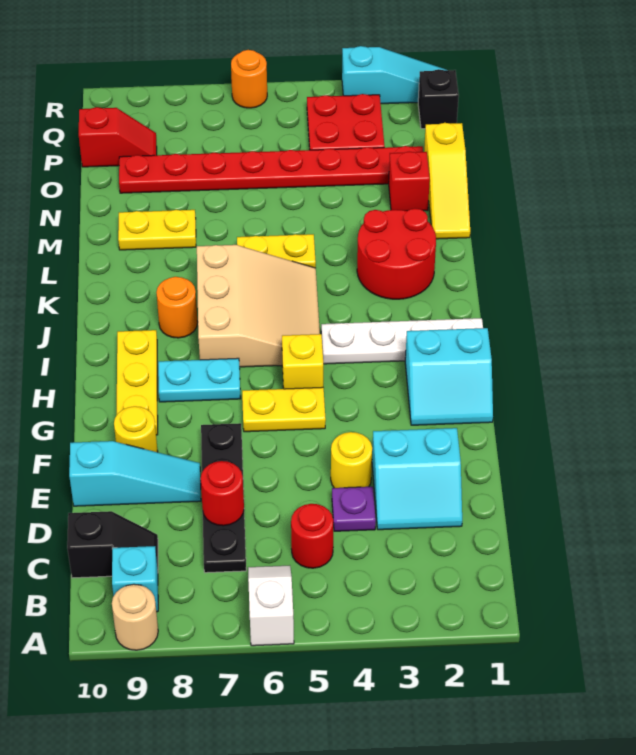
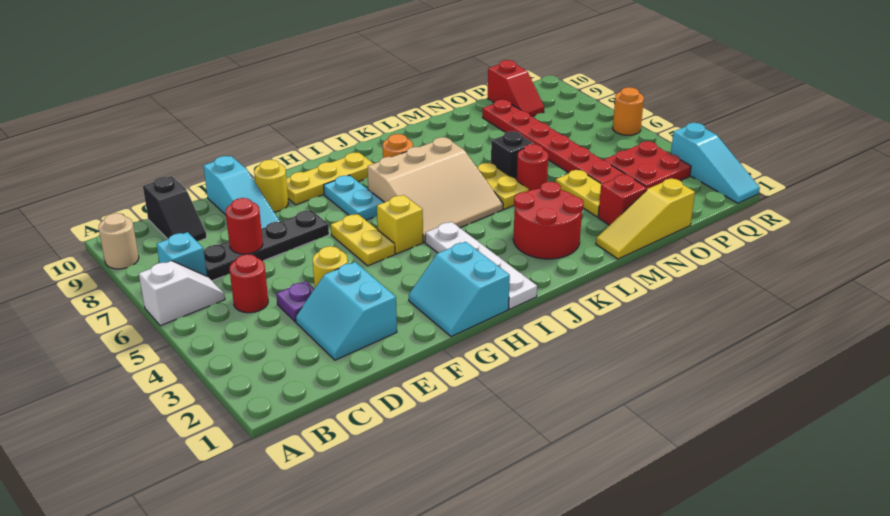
cyan 1x1 brick [112,546,158,612] -> cyan 1x1 brick moved to [157,232,207,276]
none -> red 1x1 round brick [517,144,548,191]
yellow 1x2 plate [118,210,196,250] -> yellow 1x2 plate moved to [556,170,601,217]
black 1x1 brick [418,69,459,129] -> black 1x1 brick moved to [491,131,534,180]

